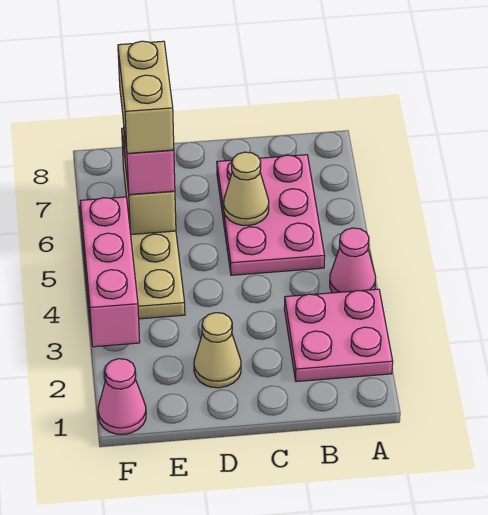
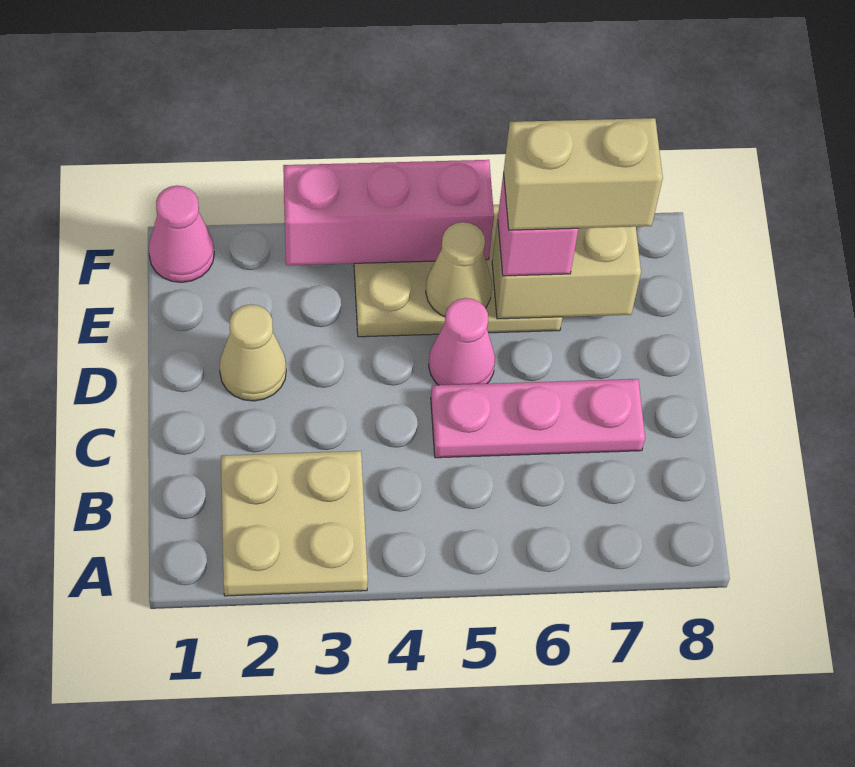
pink 2x2 plate [284,289,393,382] -> tan 2x2 plate [221,451,368,596]
pink 1x1 cone [330,228,376,293] -> pink 1x1 cone moved to [429,298,495,385]
pink 2x3 plate [217,155,325,275] -> pink 1x3 plate [431,379,645,458]
tan 1x1 cone [224,152,269,226] -> tan 1x1 cone moved to [426,222,492,316]

